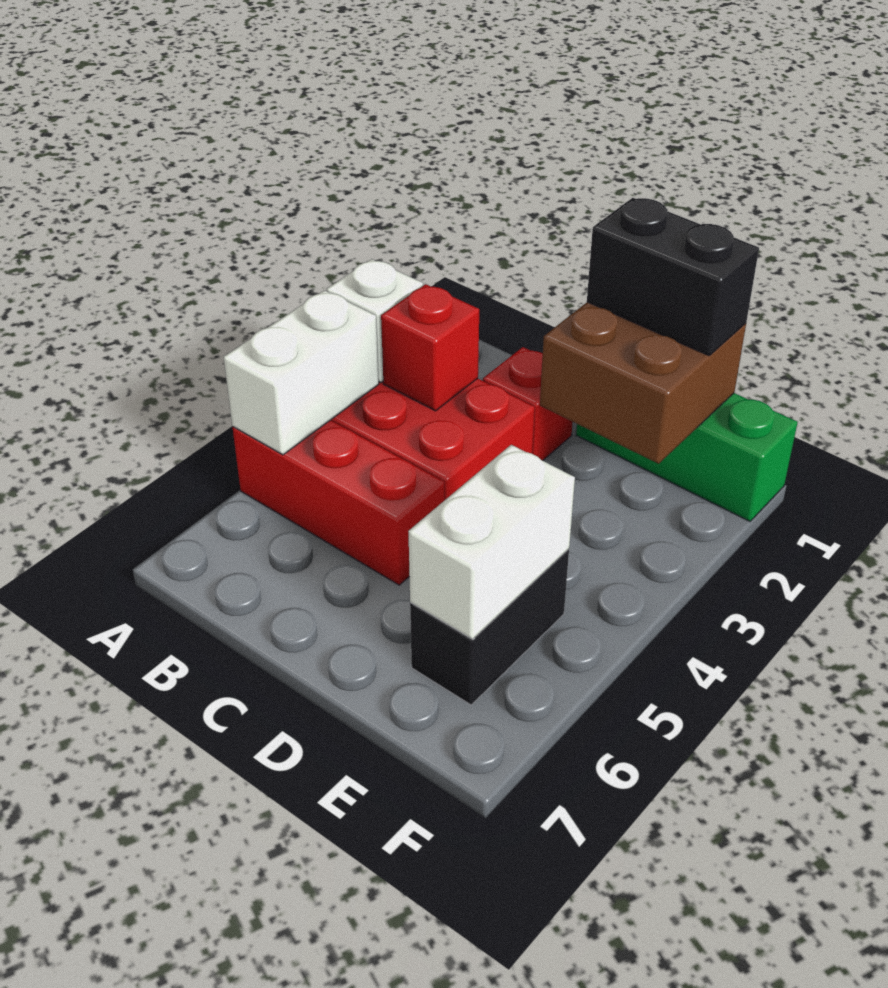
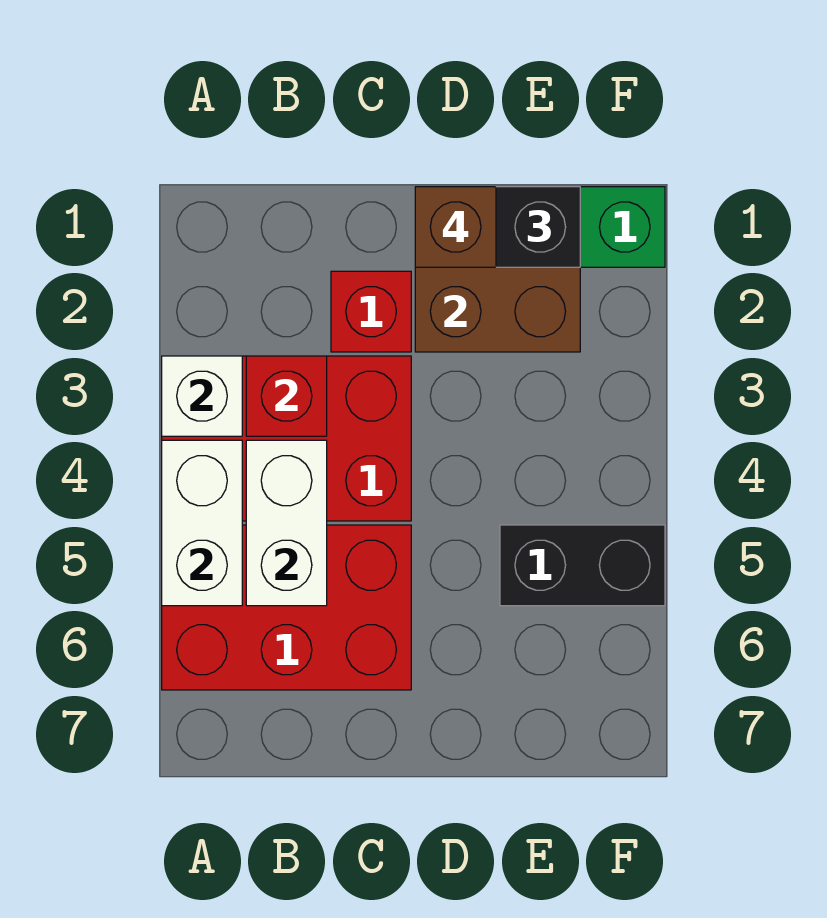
red 1x3 brick [233,420,444,585] -> red 2x3 brick [162,525,411,690]
none -> brown 1x1 brick [415,187,496,267]
black 1x2 brick [410,549,569,705] -> black 1x2 brick turned to [500,525,665,606]
white 1x2 brick [408,445,575,639] -> white 1x2 brick moved to [246,440,327,606]

